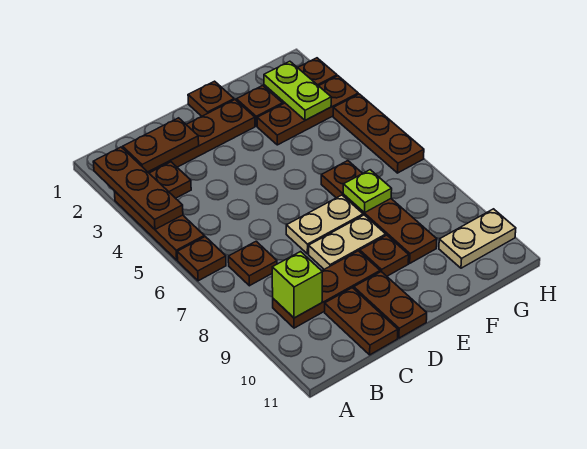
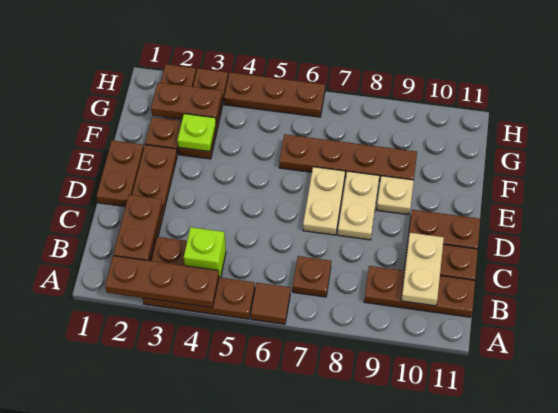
brown 1x1 plate [177,237,226,281] -> brown 1x1 tile [251,283,291,324]
brown 1x3 plate [273,251,380,328] -> brown 1x3 plate turned to [364,266,475,317]
lime 1x1 brick [272,252,322,318] -> lime 1x1 brick moved to [184,227,226,278]
brown 1x1 plate [188,81,234,116] -> brown 1x2 plate [96,140,144,207]
brown 1x1 plate [360,235,409,276] -> tan 1x1 plate [377,176,414,215]
lime 1x1 plate [343,170,392,213] -> lime 1x1 plate moved to [177,114,216,152]
lime 1x2 plate [264,61,331,120] -> brown 1x2 plate [151,83,222,123]
tan 1x2 plate [439,209,516,268] -> tan 1x2 plate moved to [401,233,444,306]

